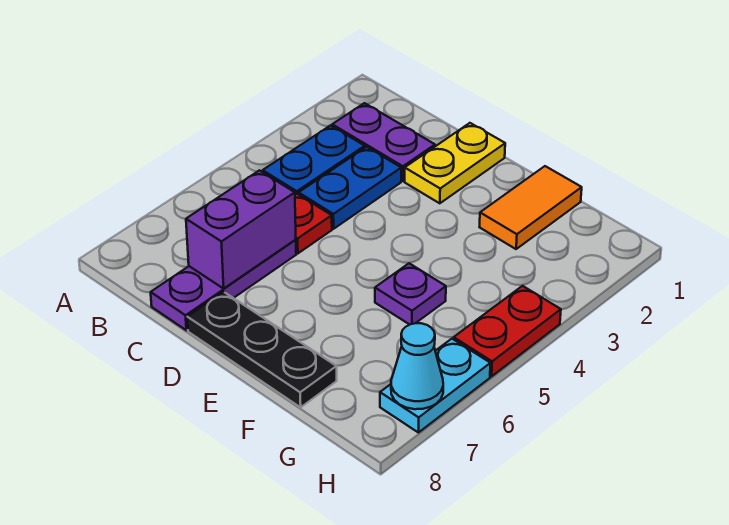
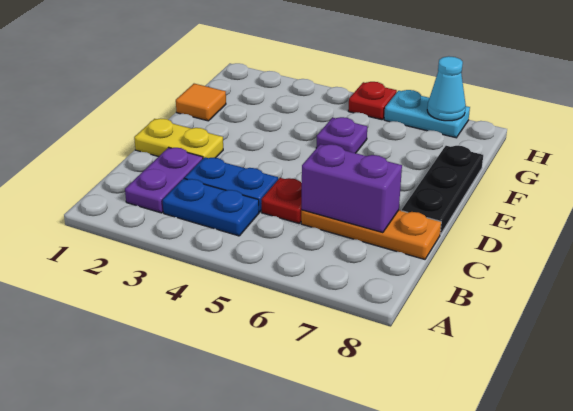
purple 1x3 plate [151,240,296,330] -> orange 1x3 plate [301,210,441,259]
orange 1x2 tile [480,166,582,249] -> orange 1x1 tile [176,84,226,121]
red 1x2 plate [454,286,561,376] -> red 1x1 plate [348,82,397,120]

